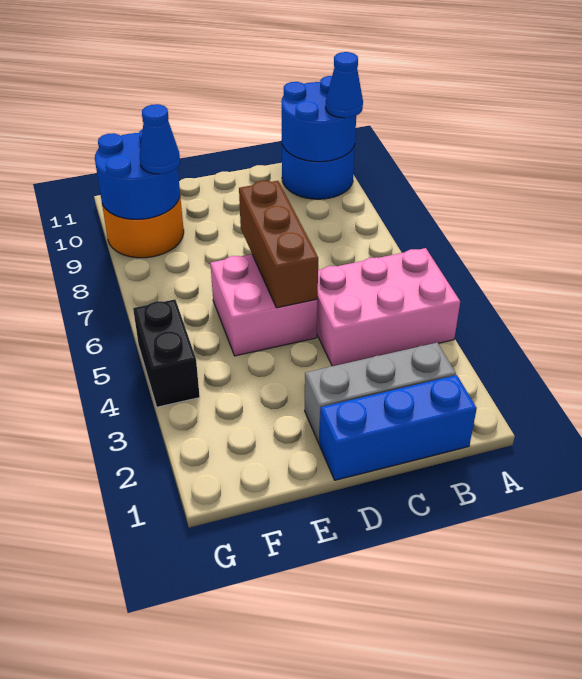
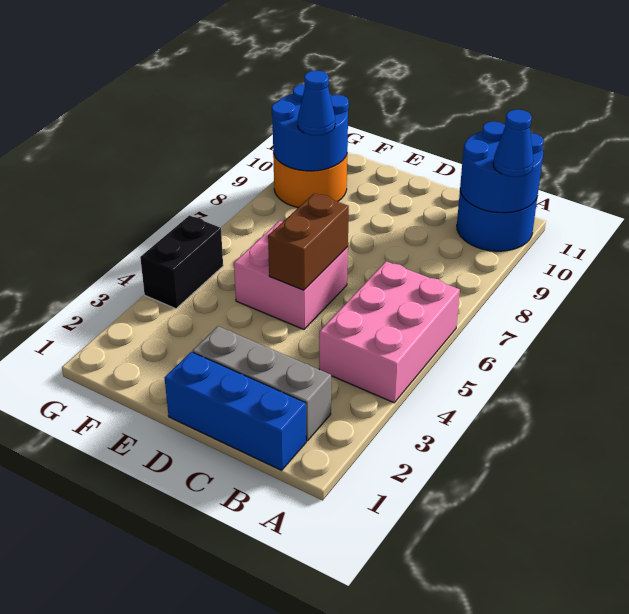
pink 2x3 brick [317,248,460,366] -> pink 2x3 brick turned to [319,261,460,403]
brown 1x3 brick [239,181,318,308] -> brown 1x2 brick [268,193,349,290]

